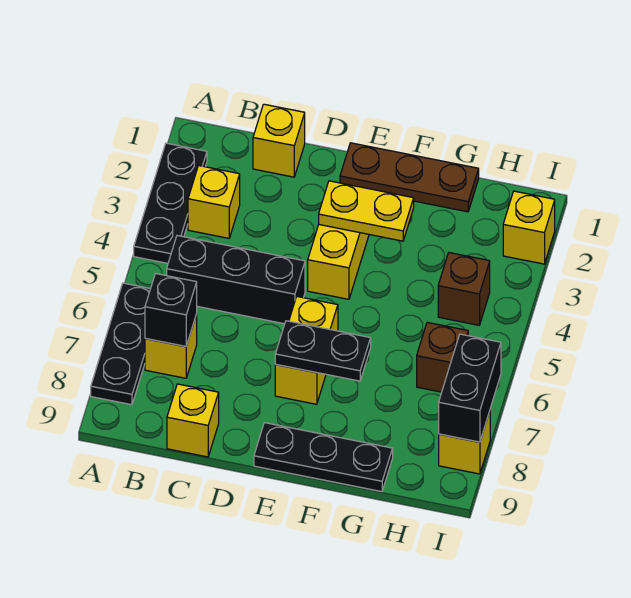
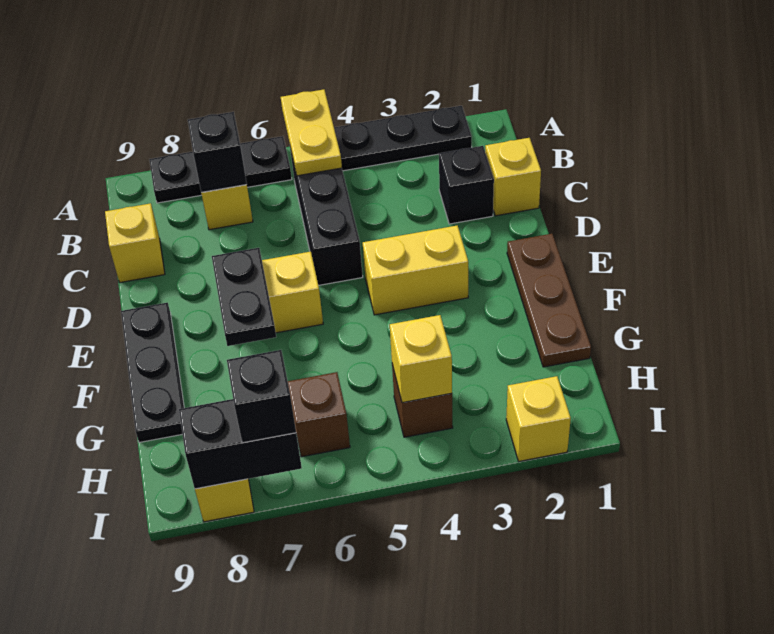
yellow 1x1 brick [188,166,240,238] -> yellow 1x1 brick moved to [390,315,452,403]
none -> black 1x1 brick [439,146,494,224]
yellow 1x2 plate [319,181,414,241] -> yellow 1x2 plate moved to [281,89,342,176]
none -> black 1x1 brick [227,350,296,443]

